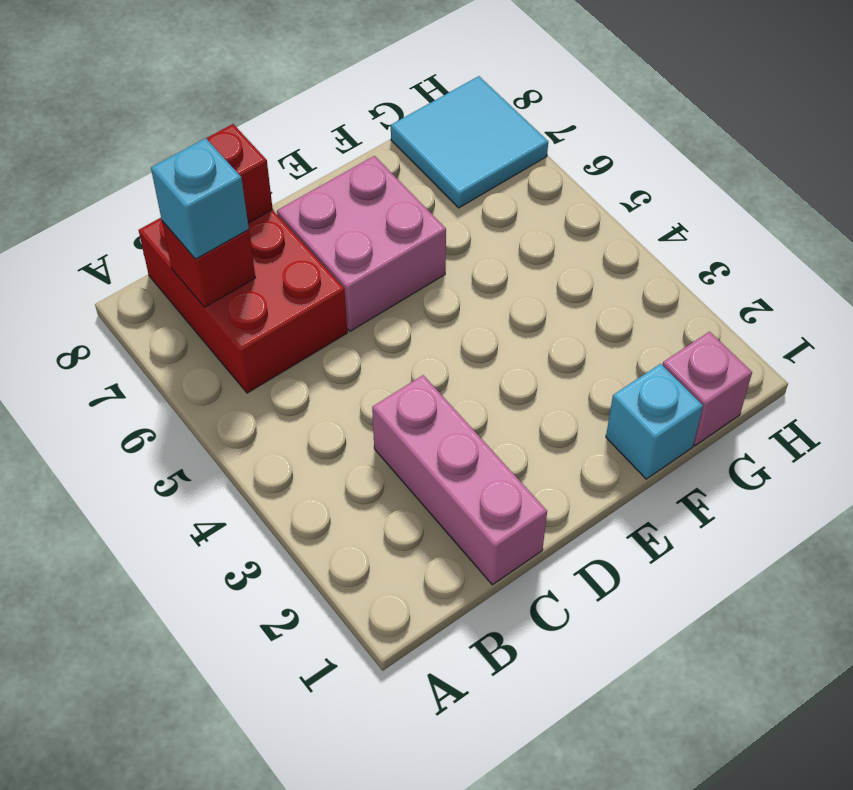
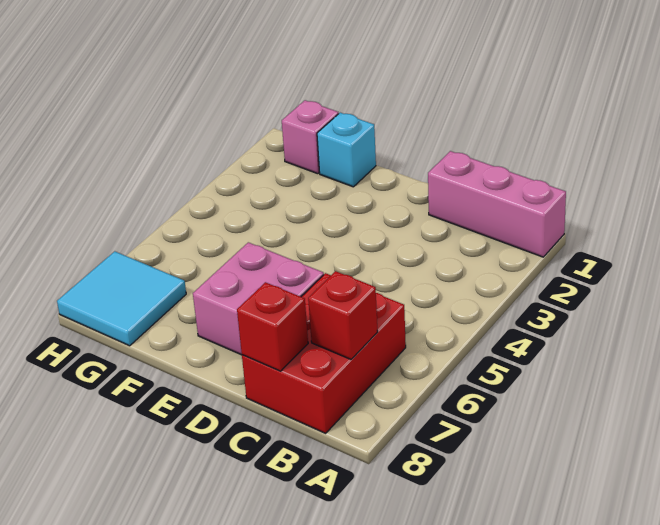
cyan 1x1 brick [151,138,249,259] -> none
pink 1x3 brick [372,375,547,585] -> pink 1x3 brick turned to [428,151,566,257]

